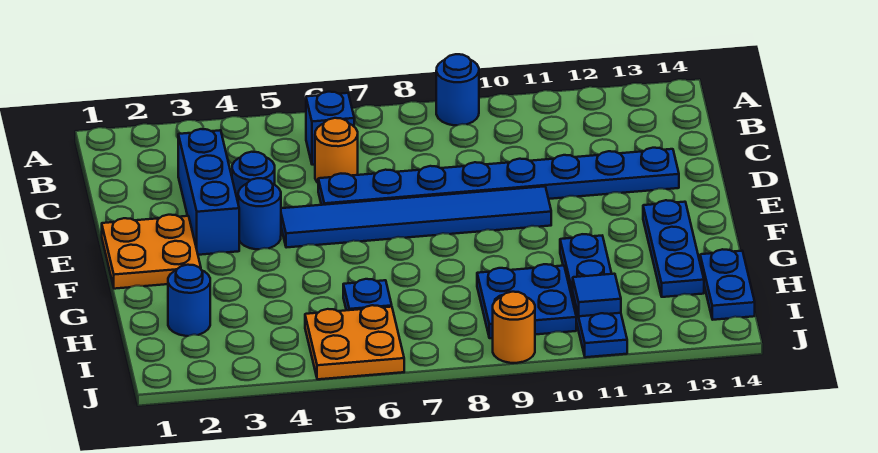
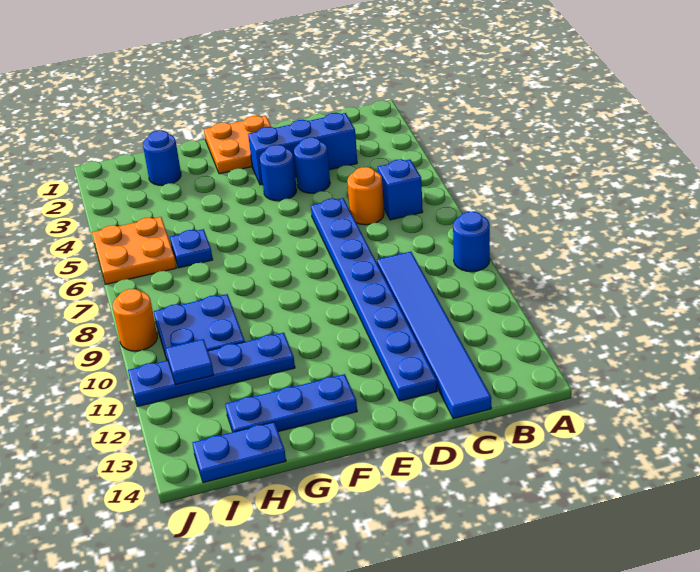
blue 1x6 tile [281,186,551,248] -> blue 1x6 tile moved to [377,252,491,419]

